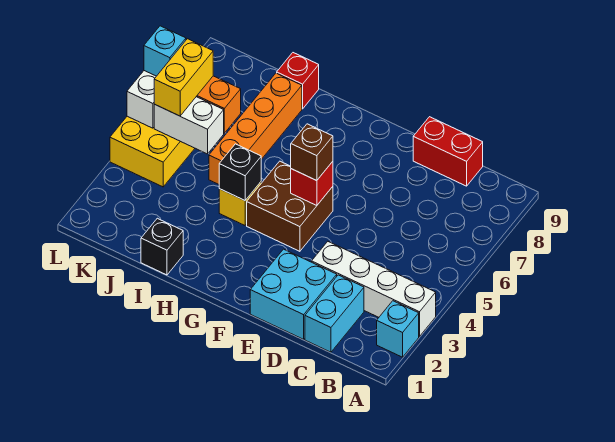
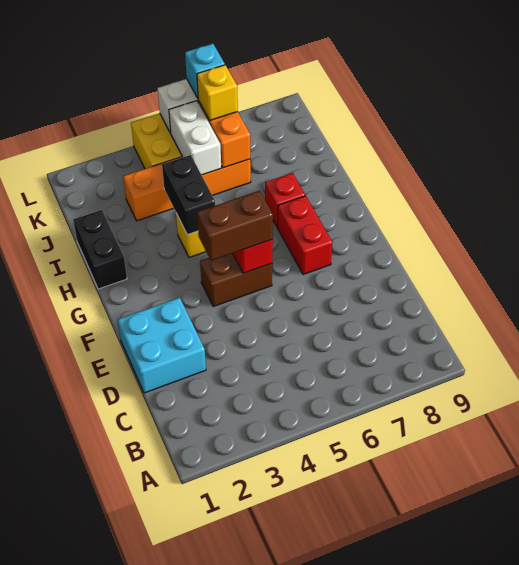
cyan 1x1 brick [377,301,419,357] -> none
white 1x4 brick [312,242,436,337] -> none
cyan 1x2 brick [305,275,364,352] -> none
red 1x2 brick [413,117,483,186] -> red 1x2 brick moved to [278,196,333,274]
brown 2x2 brick [247,161,333,251] -> brown 1x2 brick [200,253,272,306]
brown 1x1 brick [291,124,333,181] -> brown 1x2 brick [197,191,273,261]
black 1x1 brick [219,144,261,201] -> black 1x2 brick [162,155,215,235]
black 1x1 brick [141,218,183,275] -> black 1x2 brick [73,210,127,289]
orange 1x4 brick [209,73,302,184] -> orange 1x4 brick moved to [123,157,251,221]
red 1x1 brick [277,53,319,109] -> red 1x1 brick moved to [265,173,305,227]
yellow 1x2 brick [154,39,213,116] -> yellow 1x1 brick [197,65,238,120]

